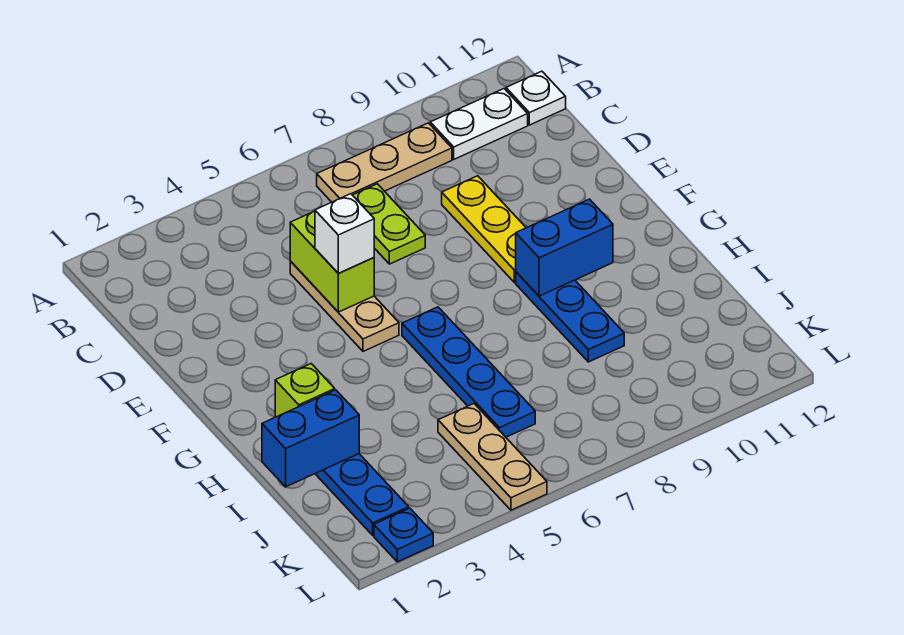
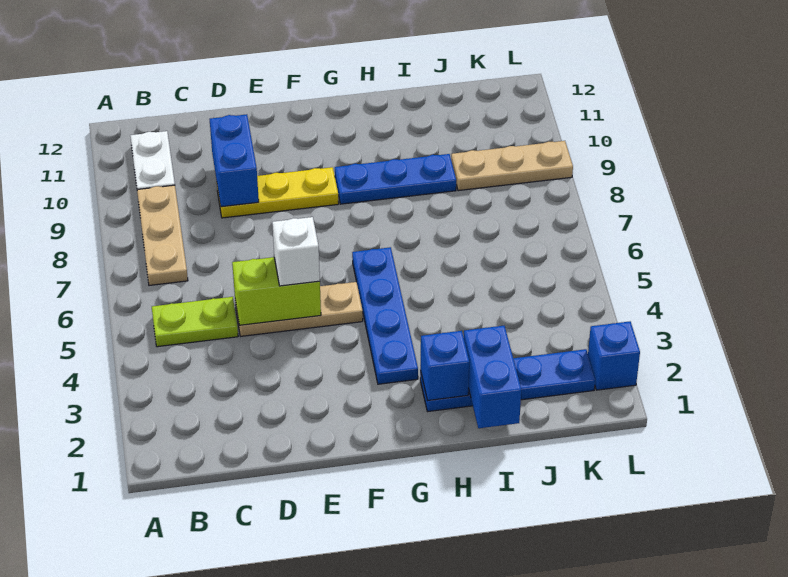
white 1x1 plate [506,71,566,125] -> none
lime 1x2 plate [353,184,425,264] -> lime 1x2 plate moved to [152,297,238,347]
blue 1x4 plate [402,307,535,437] -> blue 1x4 plate turned to [352,247,418,384]
blue 1x2 brick [516,199,613,296] -> blue 1x2 brick moved to [210,114,259,207]
lime 1x1 brick [275,364,335,417] -> blue 1x1 brick [420,331,469,401]
tan 1x3 plate [438,404,547,510] -> tan 1x3 plate moved to [451,141,573,191]
blue 1x1 plate [374,508,433,562] -> blue 1x1 brick [588,322,640,390]

